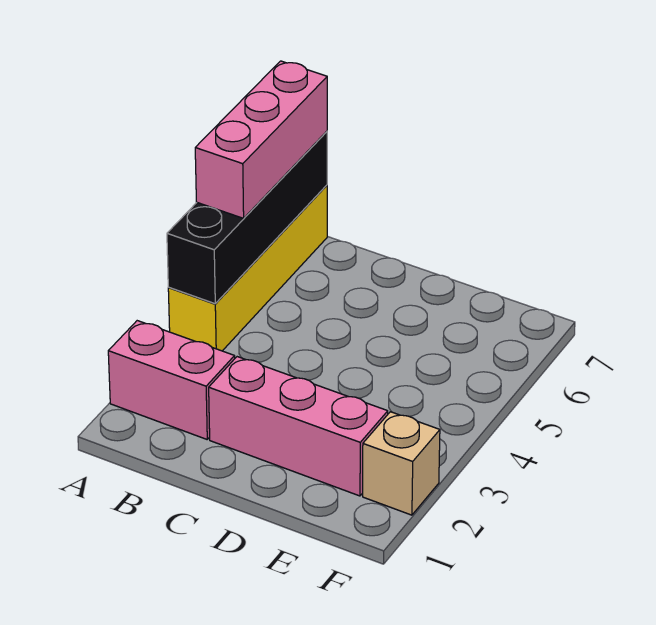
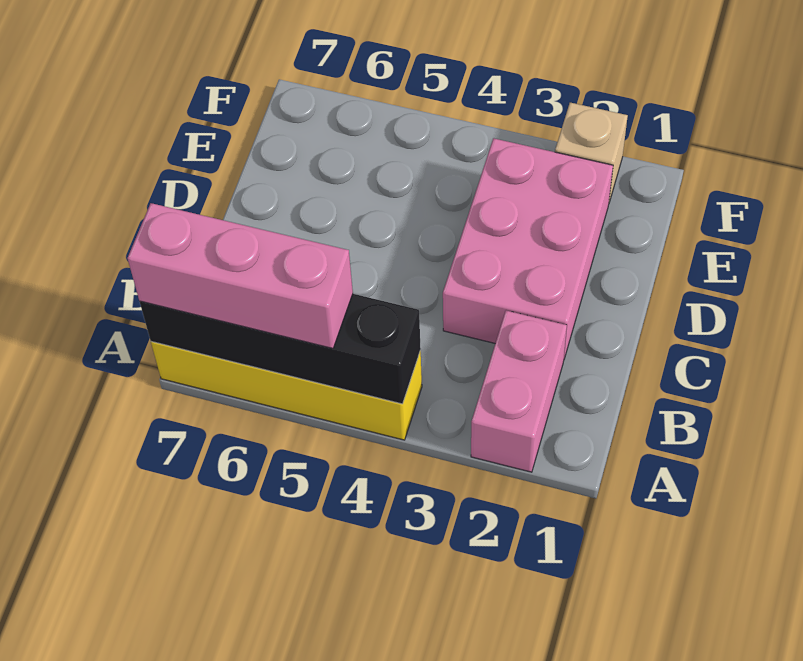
pink 1x3 brick [209,357,388,496] -> pink 2x3 brick [443,138,613,359]

